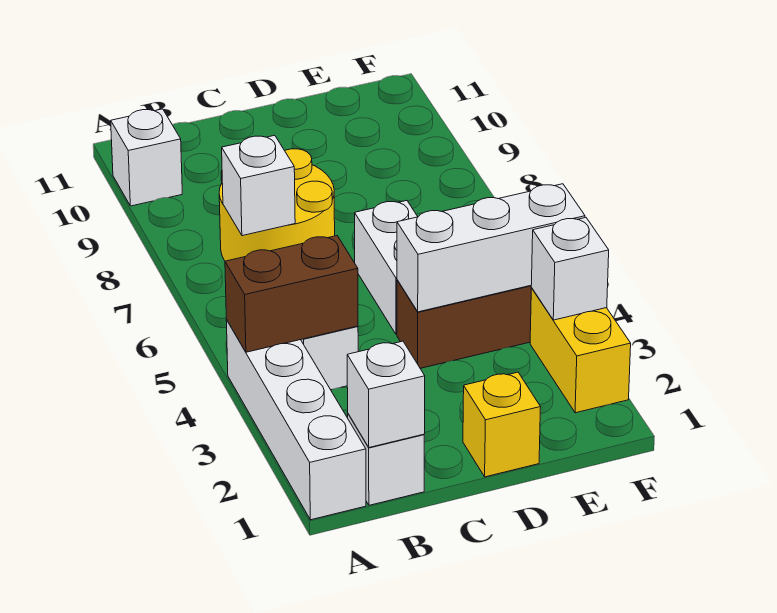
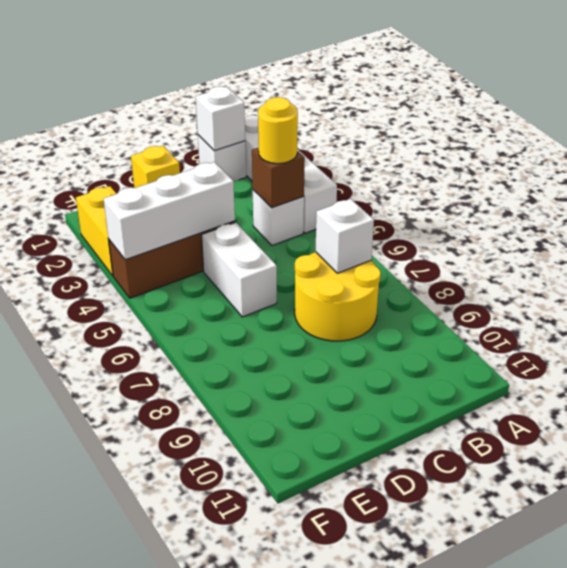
brown 1x2 brick [225,236,358,352] -> brown 1x1 brick [252,147,305,208]
white 1x1 brick [111,109,182,206] -> none
none -> yellow 1x1 round brick [258,97,298,164]
white 1x1 brick [531,218,609,320] -> none

